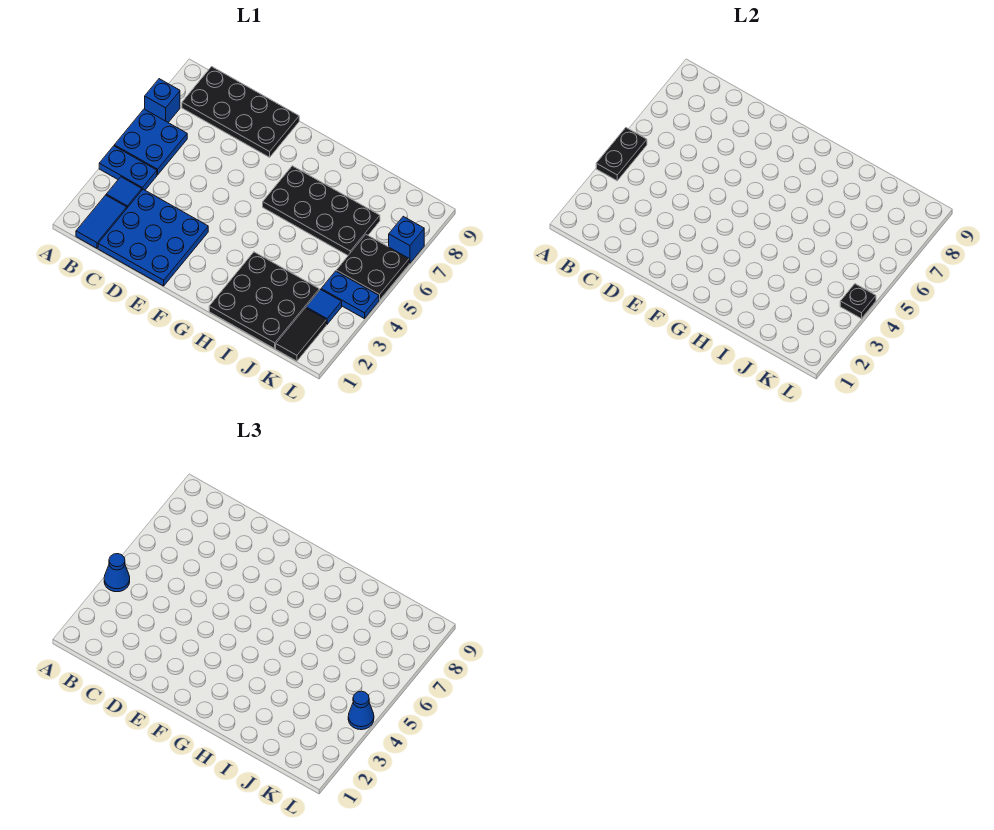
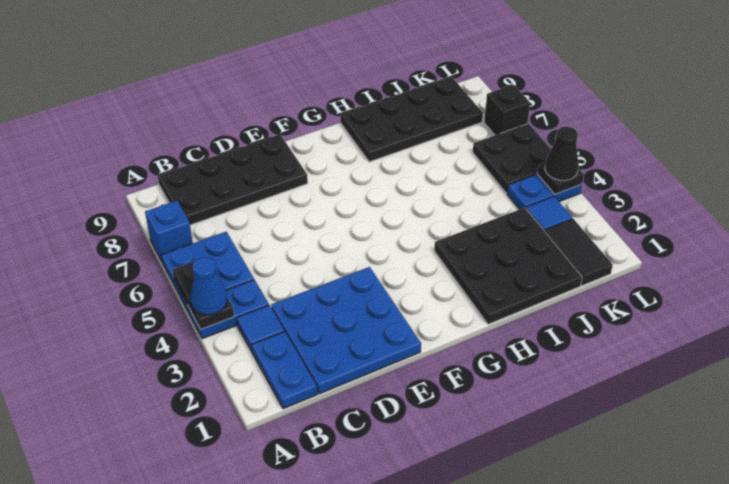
blue 1x2 tile [76,195,127,248] -> blue 1x2 plate [252,331,317,409]
black 2x4 plate [263,166,380,255] -> black 2x4 plate moved to [341,77,483,162]
blue 1x1 cone [348,691,374,730] -> black 1x1 cone [545,126,579,180]
blue 1x1 brick [389,216,424,263] -> black 1x1 brick [484,85,530,135]

